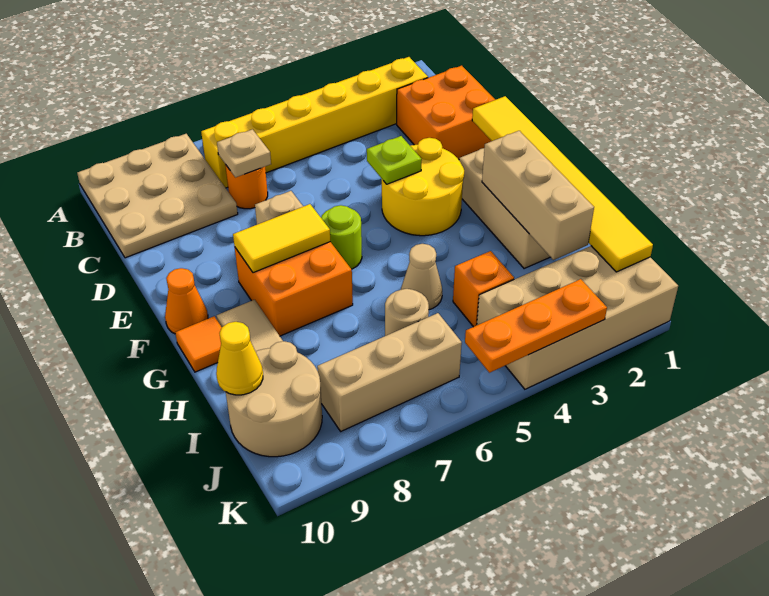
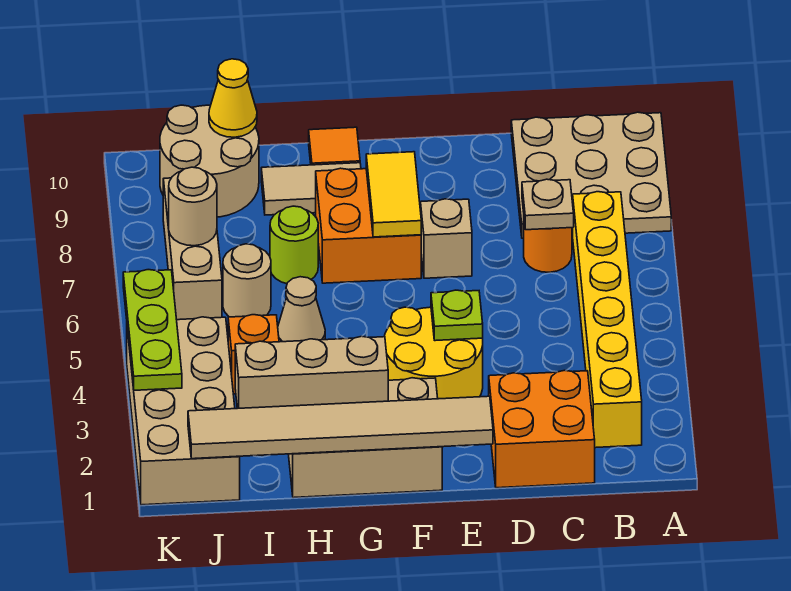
yellow 1x6 tile [472,96,653,272] -> tan 1x6 tile [188,396,493,459]
lime 1x1 round brick [321,205,362,269] -> lime 1x1 round brick moved to [270,206,318,284]
orange 1x1 cone [165,268,208,334] -> none
none -> tan 1x1 round brick [169,167,217,246]
orange 1x3 plate [465,279,607,373] -> lime 1x3 plate [123,270,182,390]

